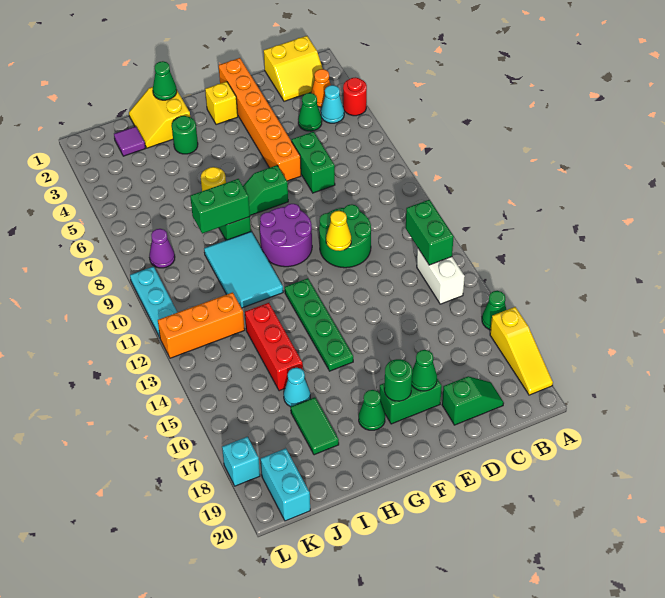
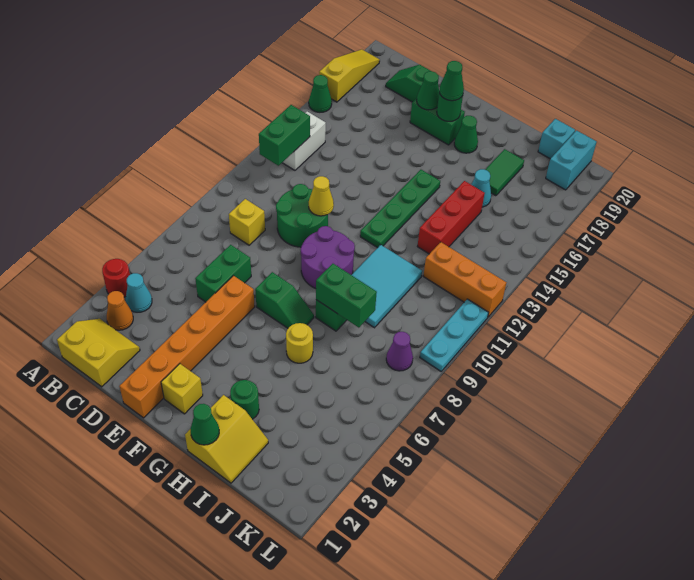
green 1x1 cone [298,93,322,131] -> green 1x1 cone moved to [439,61,464,101]
none -> yellow 1x1 brick [229,199,265,245]
purple 1x1 tile [114,126,146,156] -> none
cyan 1x1 brick [222,437,260,486] -> cyan 1x1 brick moved to [538,119,575,159]

